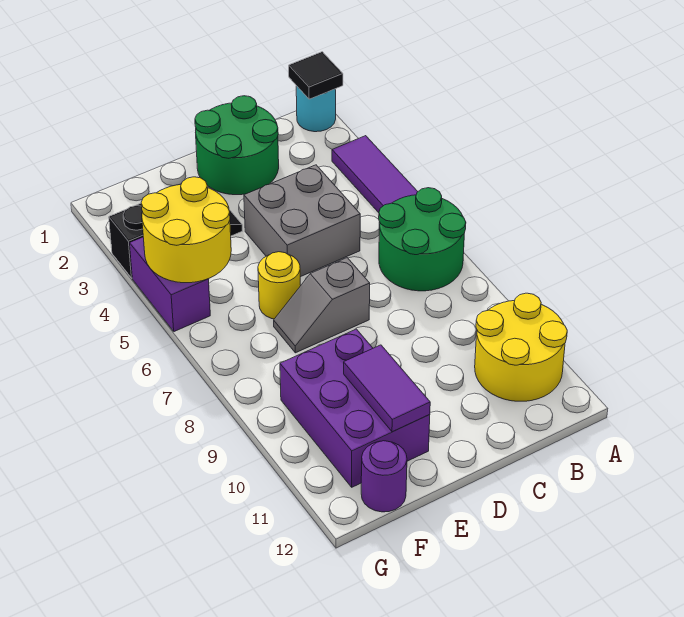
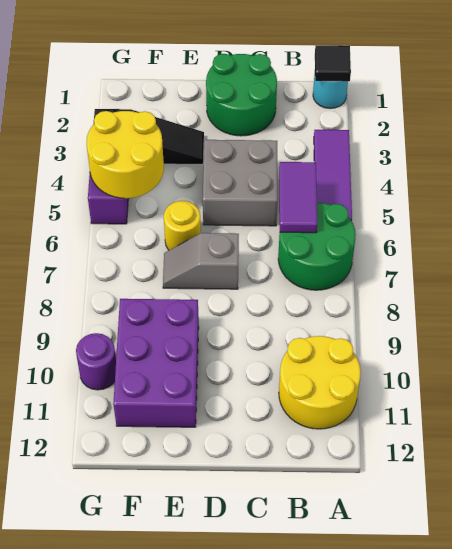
purple 1x2 tile [344,345,430,432] -> purple 1x2 tile moved to [279,162,317,233]
purple 1x1 round brick [361,441,407,512] -> purple 1x1 round brick moved to [76,333,116,390]

